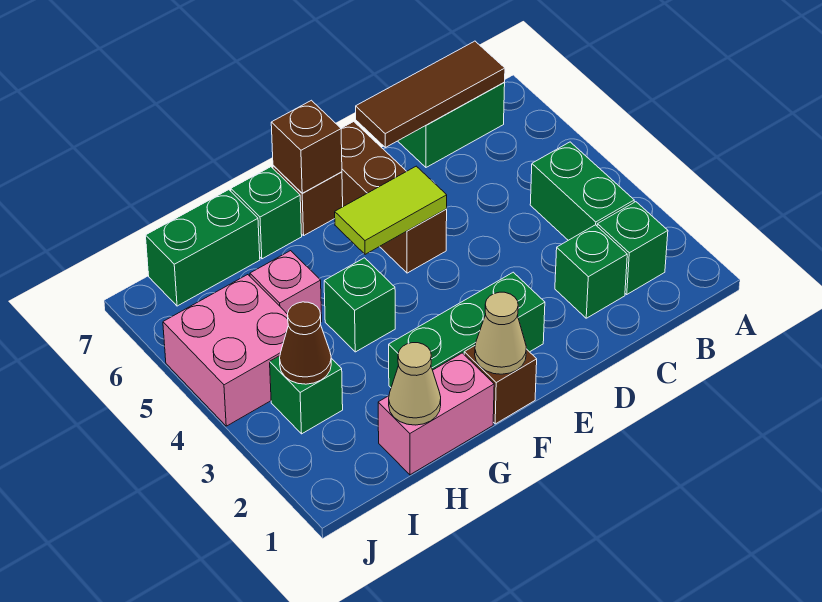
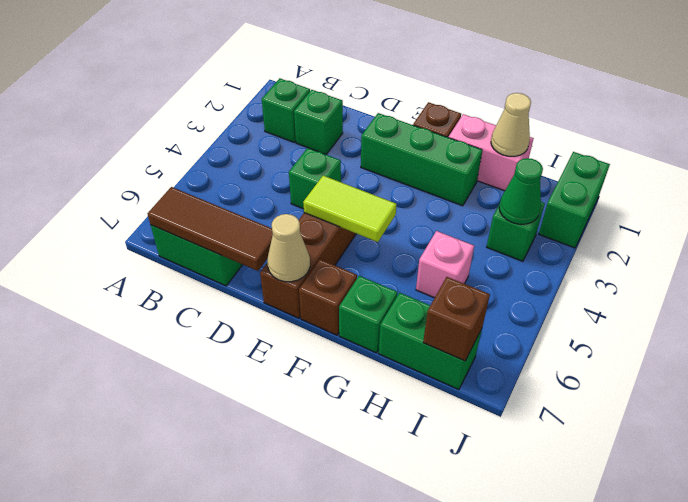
green 1x2 brick [530,142,634,240] -> green 1x2 brick moved to [539,152,610,248]
tan 1x1 cone [475,292,526,374] -> tan 1x1 cone moved to [267,214,310,282]
brown 1x1 brick [271,100,342,193] -> brown 1x1 brick moved to [423,277,490,361]
green 1x1 brick [324,258,395,352] -> green 1x1 brick moved to [289,148,341,209]
brown 1x1 cone [280,302,331,384] -> green 1x1 cone [499,158,543,224]
pink 2x2 brick [163,275,288,426] -> none

